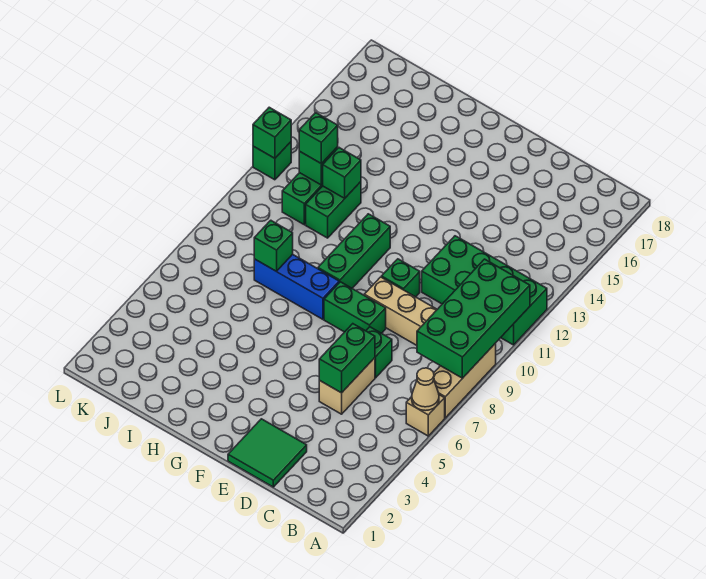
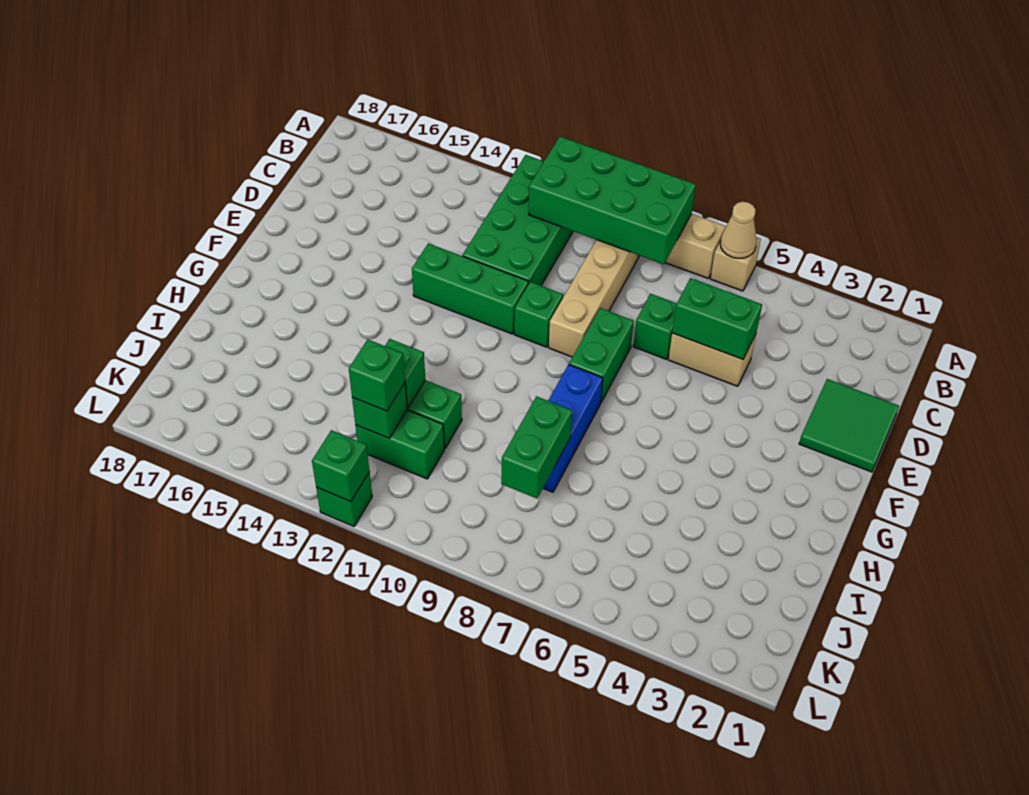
green 1x3 brick [318,214,390,288] -> green 1x3 brick moved to [412,243,529,334]
green 1x1 brick [254,220,293,271] -> green 1x2 brick [501,396,572,498]

